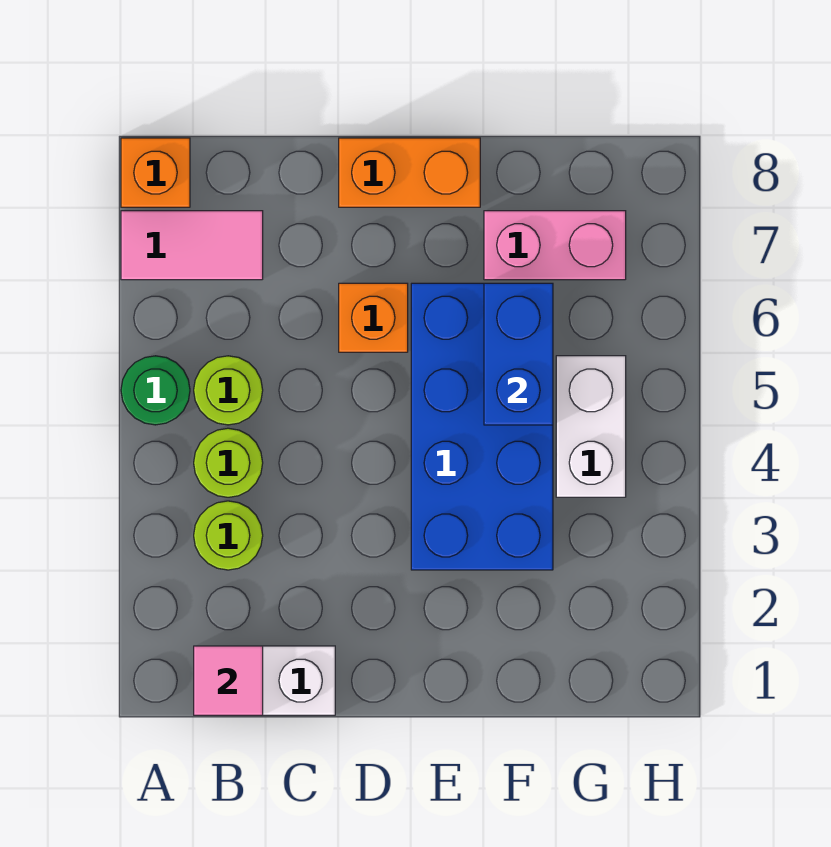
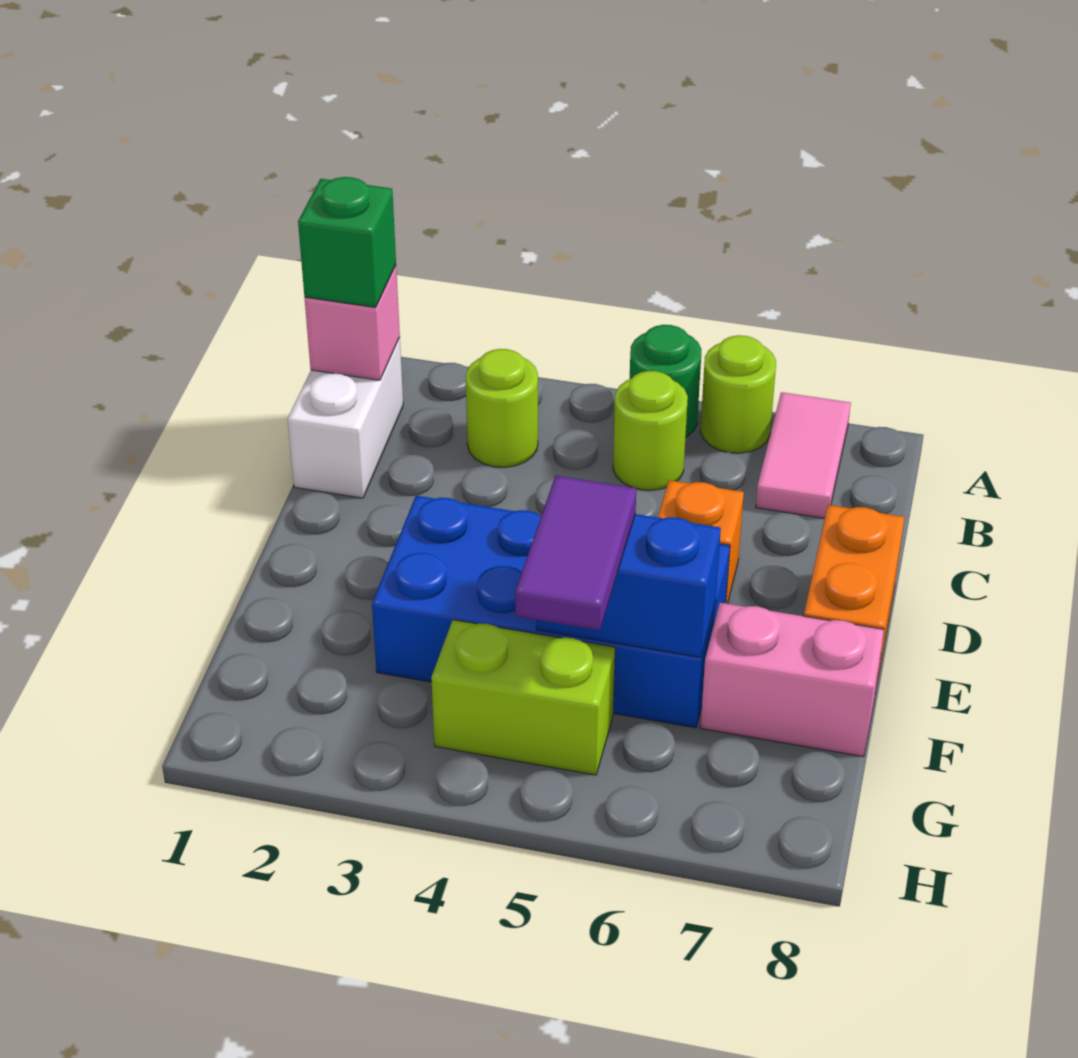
orange 1x1 brick [121,138,190,207] -> none
pink 1x1 tile [194,646,263,715] -> pink 1x1 brick [305,265,400,380]
none -> green 1x1 brick [298,177,396,307]
lime 1x1 round brick [194,428,263,497] -> lime 1x1 round brick moved to [700,335,776,453]
none -> purple 1x2 tile [515,476,636,630]
pink 1x2 brick [484,211,626,280] -> pink 1x2 brick turned to [700,603,884,757]
white 1x2 brick [556,356,626,497] -> lime 1x2 brick [431,620,615,775]

